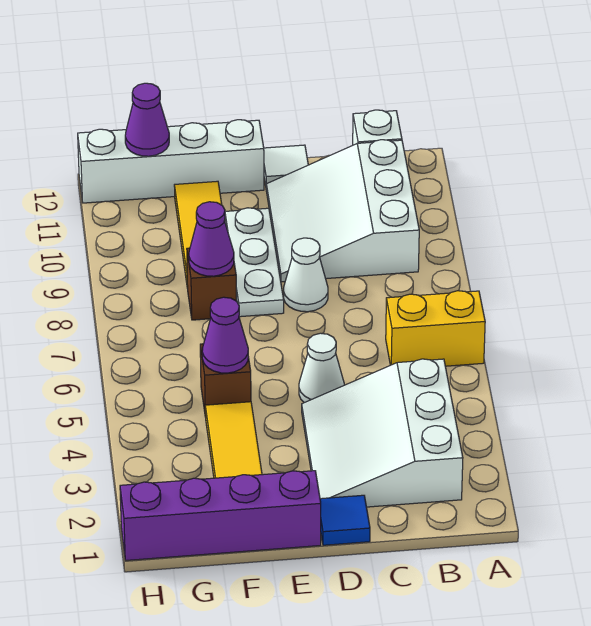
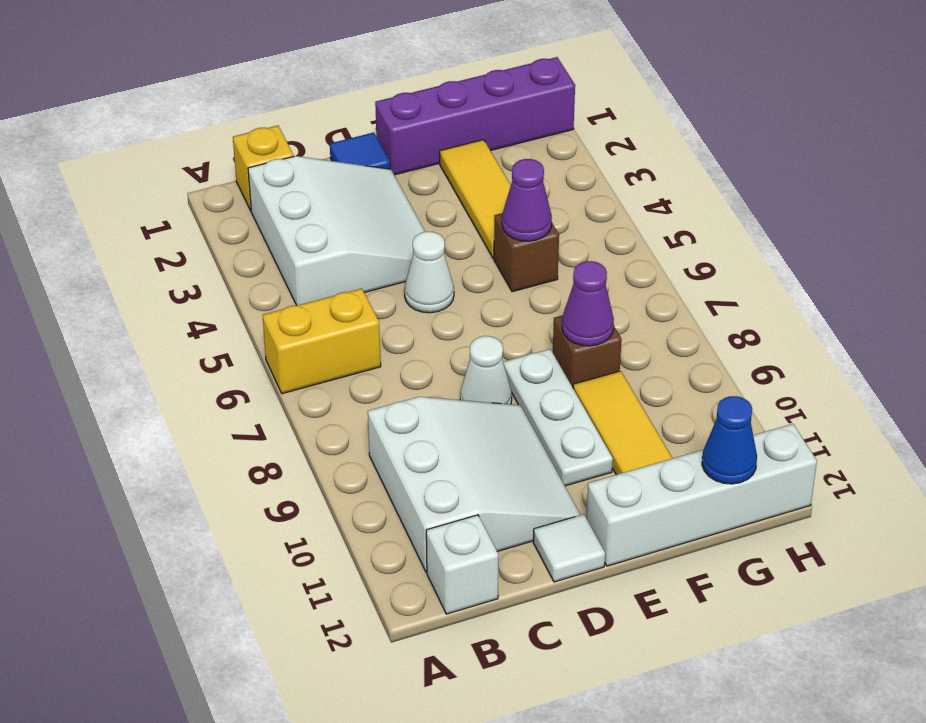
none -> yellow 1x1 brick [233,126,294,210]
purple 1x1 cone [125,83,169,156] -> blue 1x1 cone [702,396,757,484]

